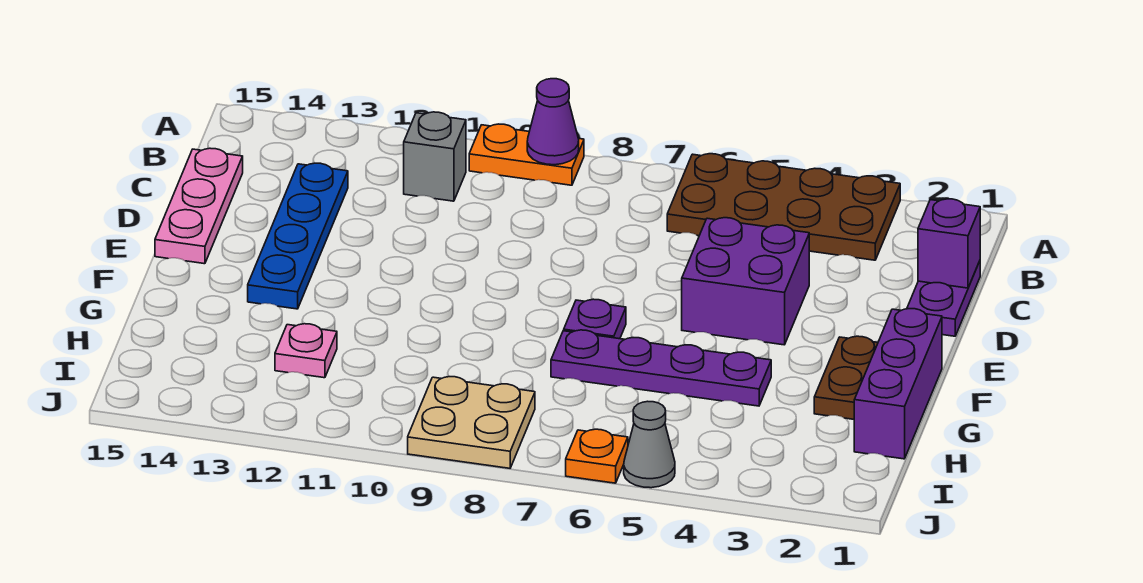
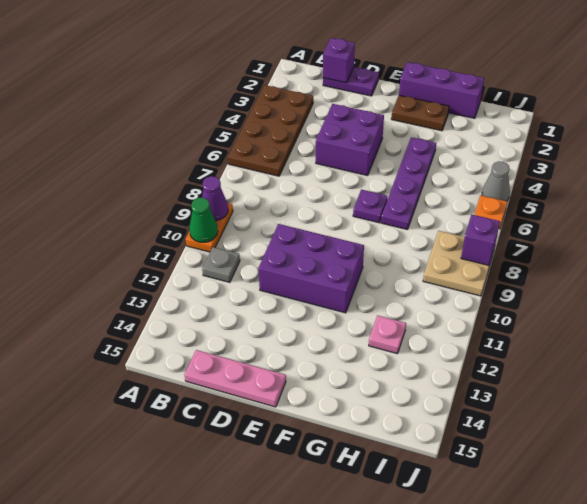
none -> green 1x1 cone [189,198,218,242]
grey 1x1 brick [404,112,466,201] -> grey 1x1 plate [202,247,240,282]
blue 1x4 plate [248,163,348,309] -> none
none -> purple 2x3 brick [258,224,364,313]
none -> purple 1x1 brick [461,215,500,265]

